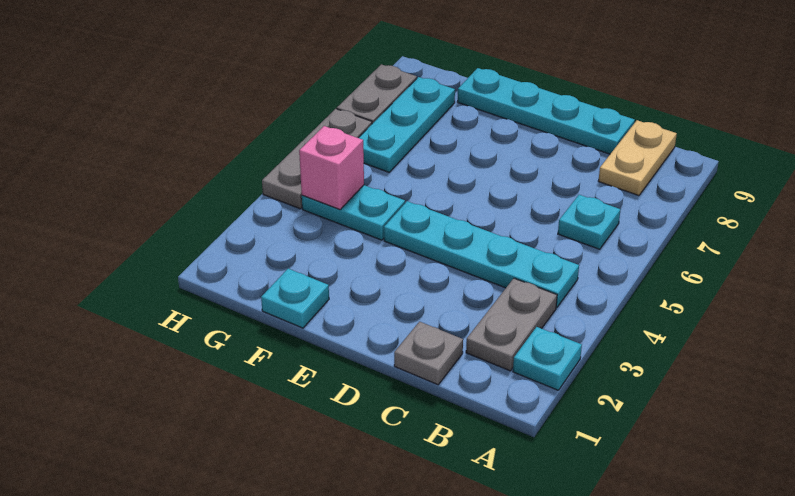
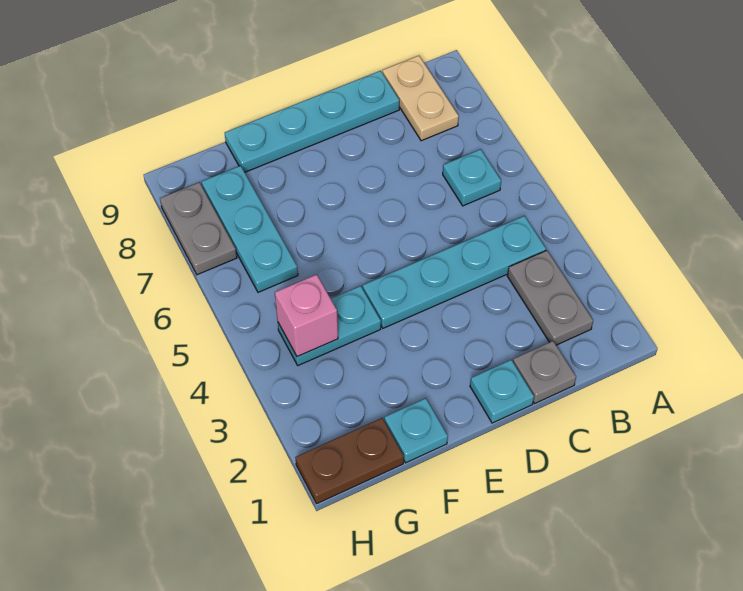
cyan 1x1 plate [513,327,582,390] -> cyan 1x1 plate moved to [470,360,534,423]
none -> brown 1x2 plate [296,418,404,504]
grey 1x3 plate [262,109,372,209] -> none

